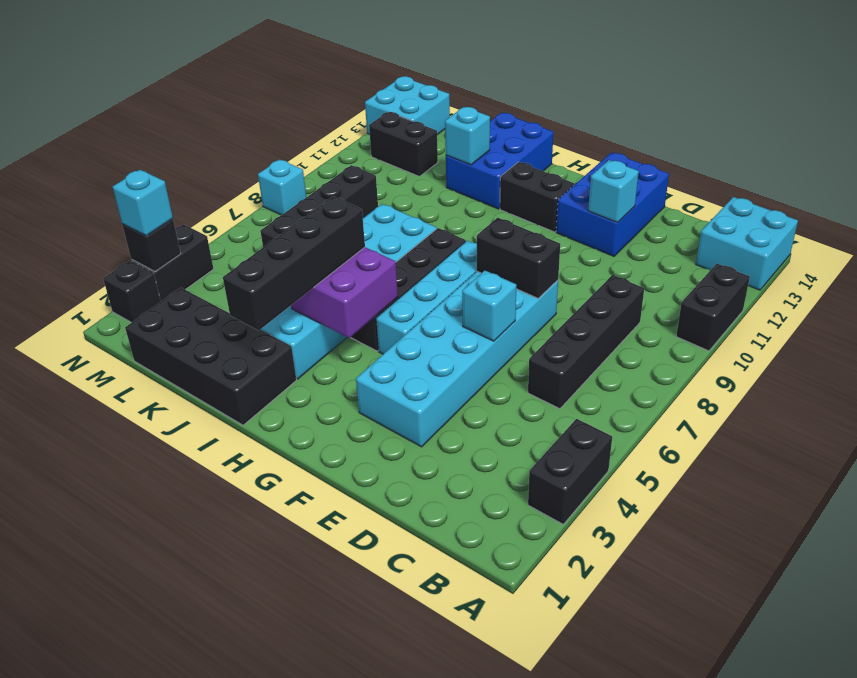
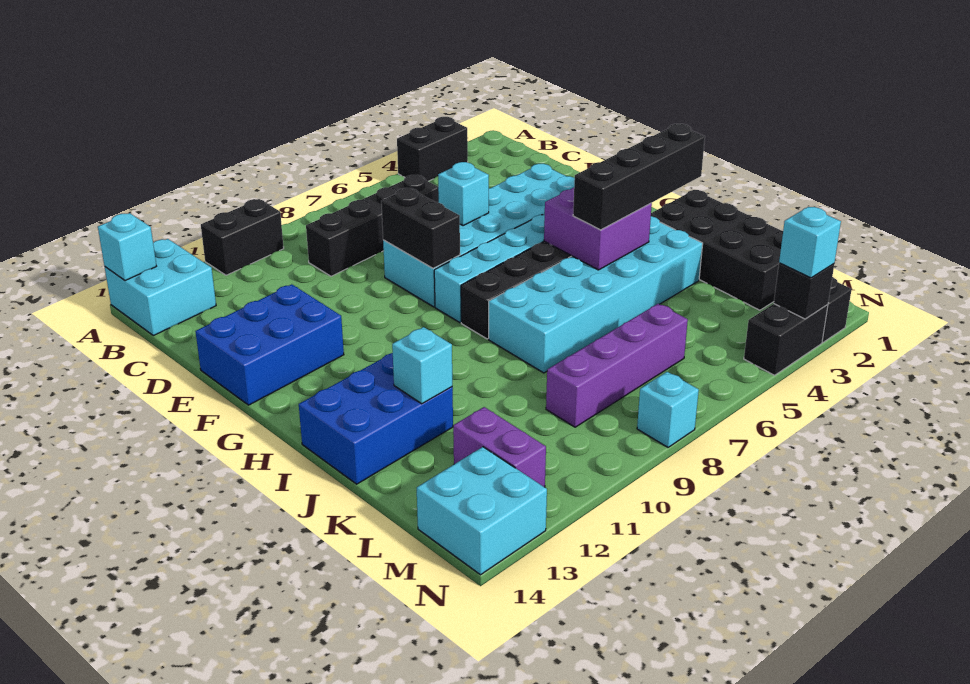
cyan 1x1 brick [588,160,639,223] -> cyan 1x1 brick moved to [98,213,156,281]
black 1x2 brick [500,162,574,232] -> none
black 1x4 brick [261,165,378,247] -> purple 1x4 brick [546,304,688,427]
black 1x2 brick [369,112,438,177] -> purple 1x2 brick [453,407,546,487]

